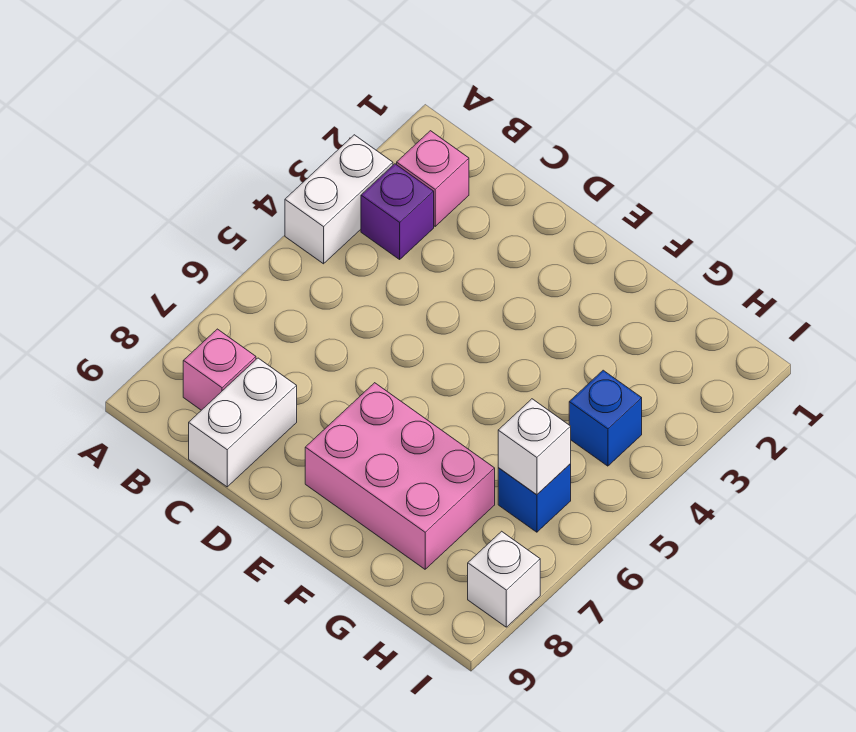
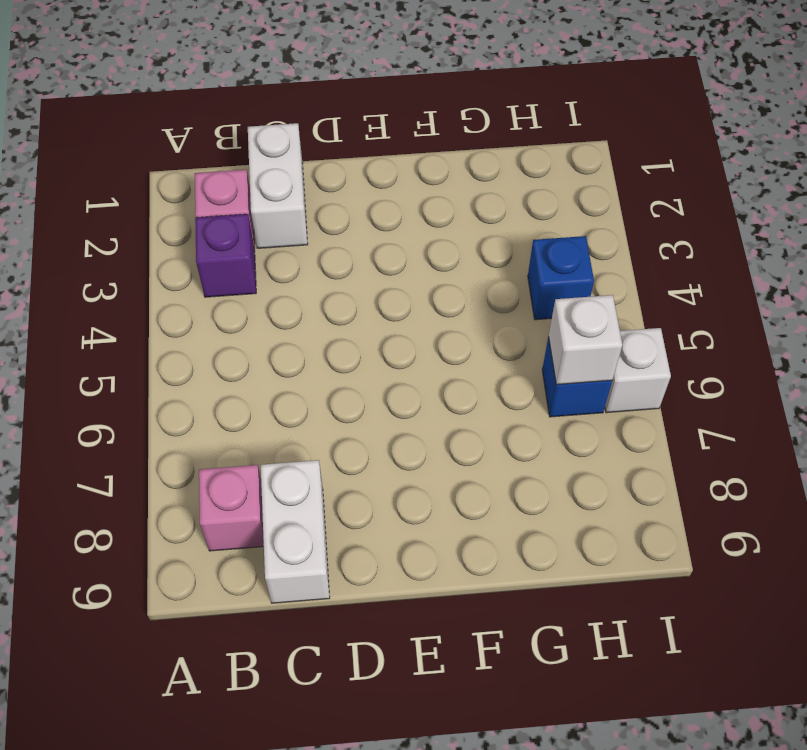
white 1x2 brick [285,135,393,264] -> white 1x2 brick moved to [248,123,308,248]
pink 2x3 brick [305,383,495,569] -> none
white 1x1 brick [468,531,540,627] -> white 1x1 brick moved to [605,328,671,413]

